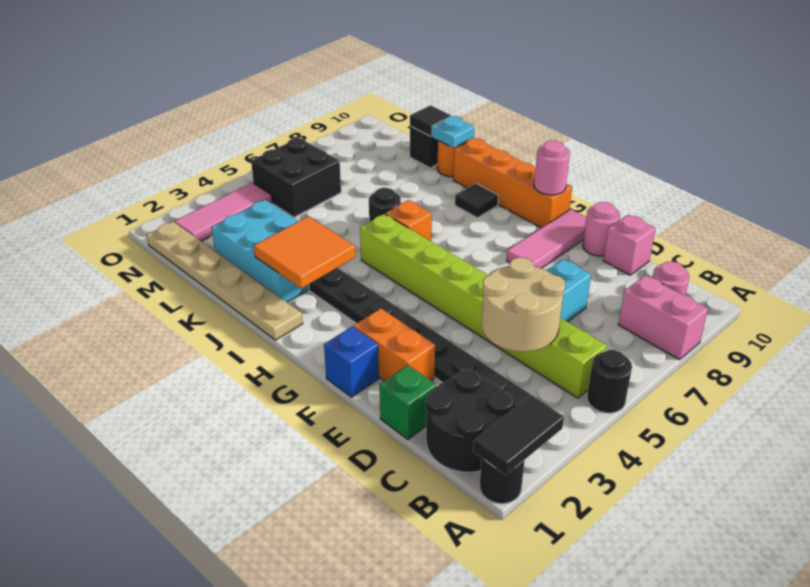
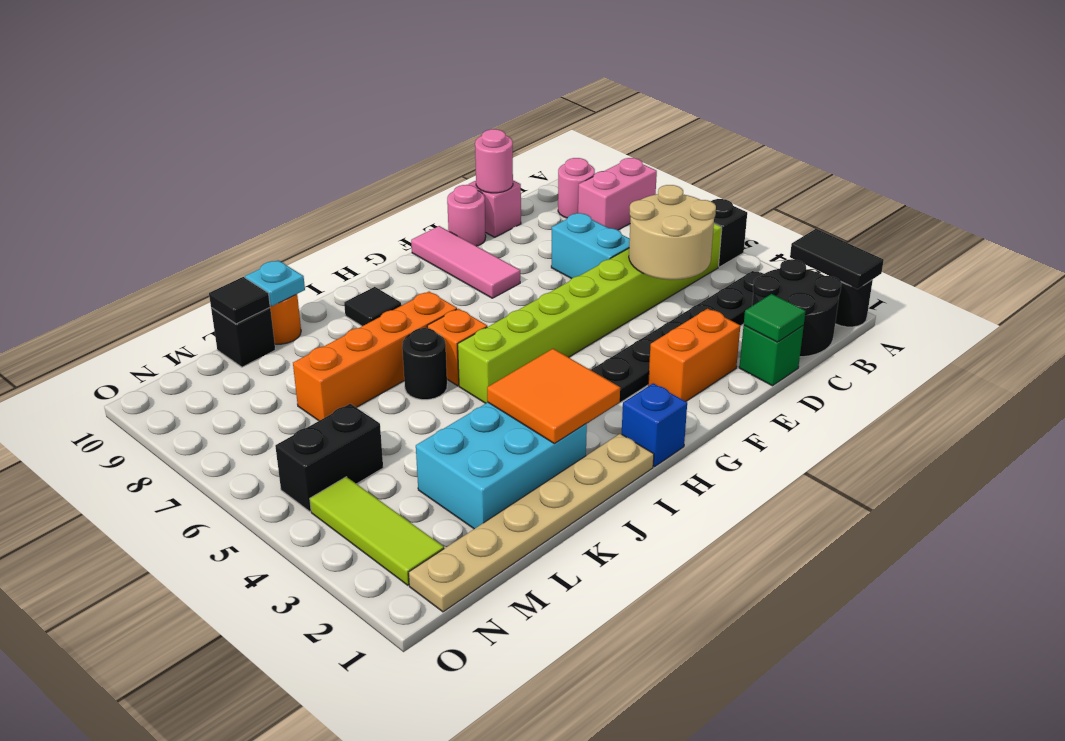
black 1x1 round brick [587,350,632,413] -> black 1x1 brick [711,199,747,267]
none -> green 1x1 tile [744,294,805,342]
blue 1x1 brick [324,326,379,397] -> blue 1x1 brick moved to [622,383,687,467]
orange 1x4 brick [454,138,572,228] -> orange 1x4 brick moved to [293,292,457,421]
pink 1x1 round brick [534,141,570,195] -> pink 1x1 round brick moved to [475,129,513,193]
black 2x2 brick [251,138,341,217] -> black 1x2 brick [275,404,383,512]
pink 1x3 tile [175,183,272,241] -> lime 1x3 tile [310,477,444,585]

